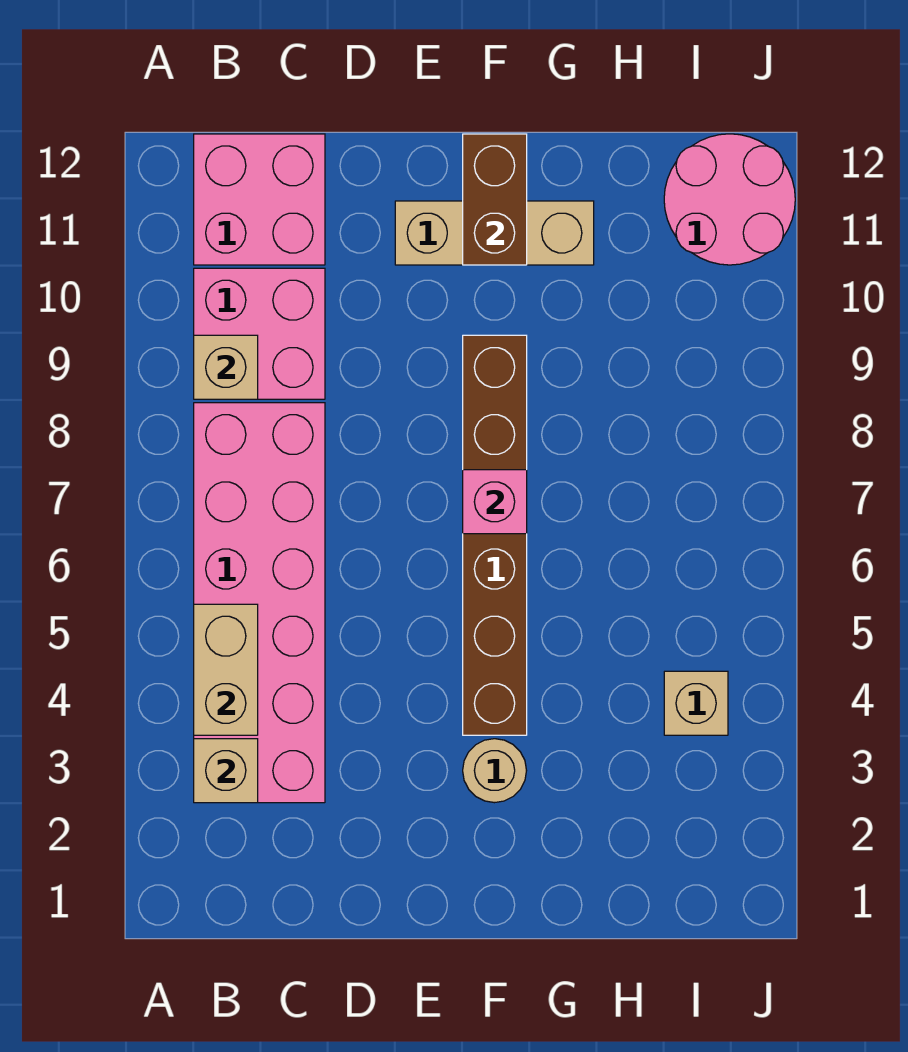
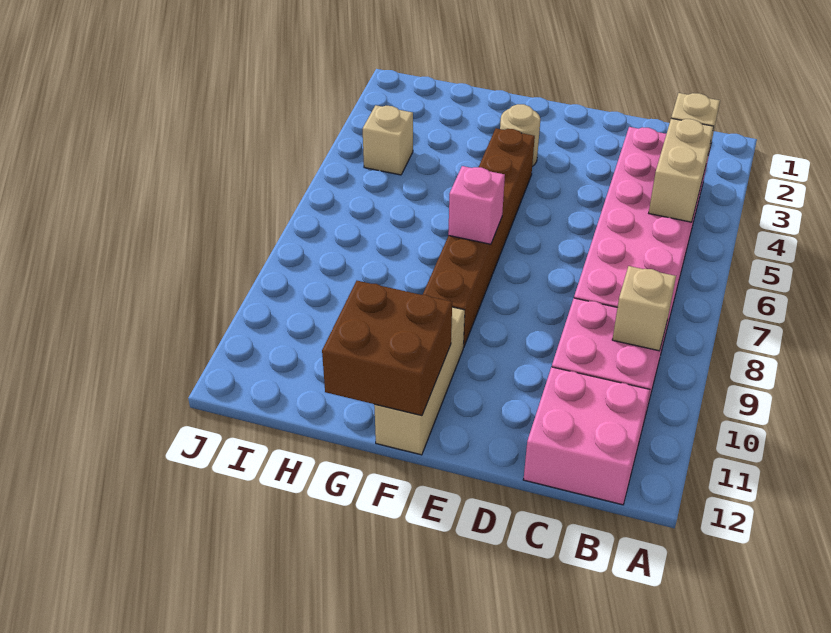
tan 1x3 brick [395,201,594,265] -> tan 1x3 brick turned to [374,307,465,455]
brown 1x2 brick [463,134,527,265] -> brown 2x2 brick [322,281,452,416]
pink 2x2 round brick [664,134,795,265] -> none

